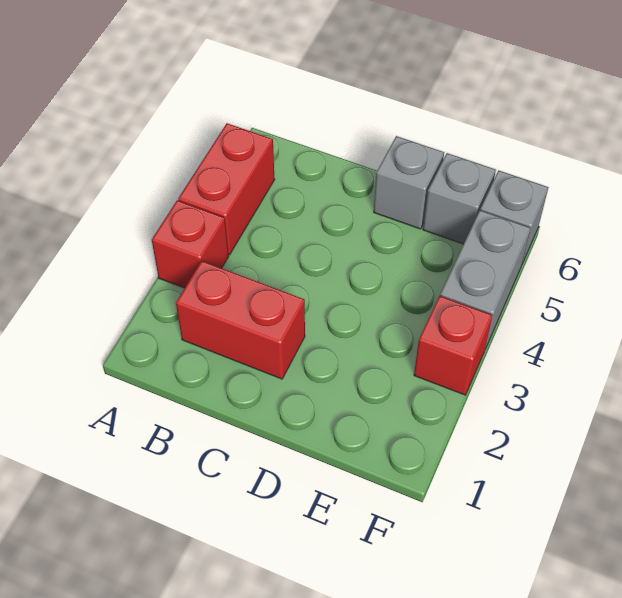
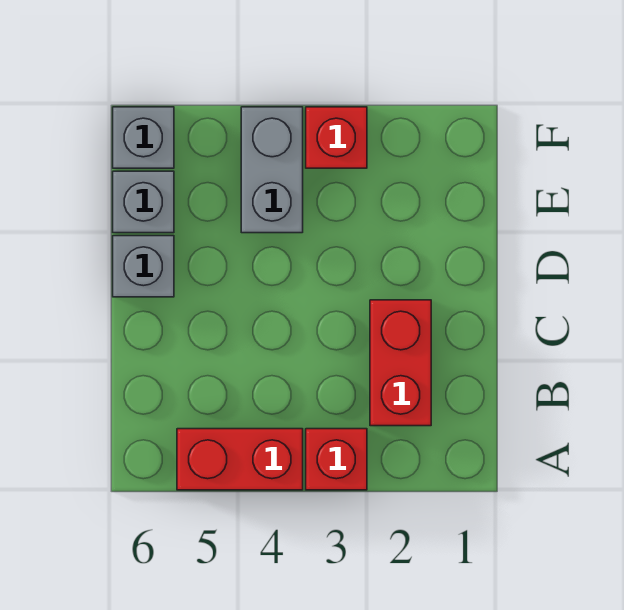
grey 1x2 brick [440,210,531,349] -> grey 1x2 brick turned to [241,107,303,233]

